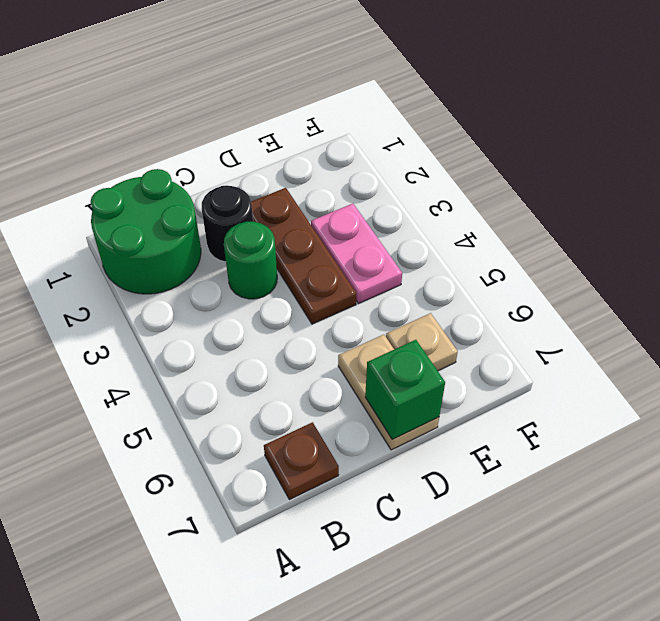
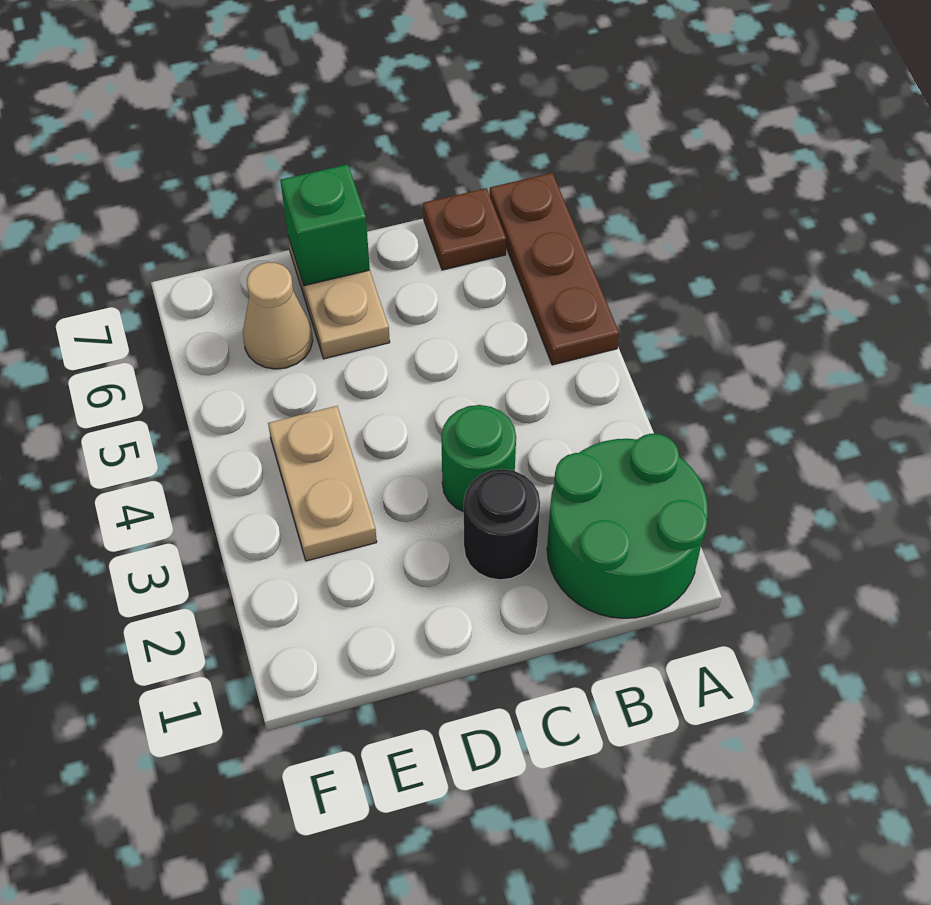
brown 1x3 plate [251,188,356,324] -> brown 1x3 plate moved to [490,173,619,365]
pink 1x2 plate [311,204,402,304] -> tan 1x2 plate [268,406,377,561]
tan 1x1 plate [386,313,458,371] -> tan 1x1 cone [243,262,313,369]

